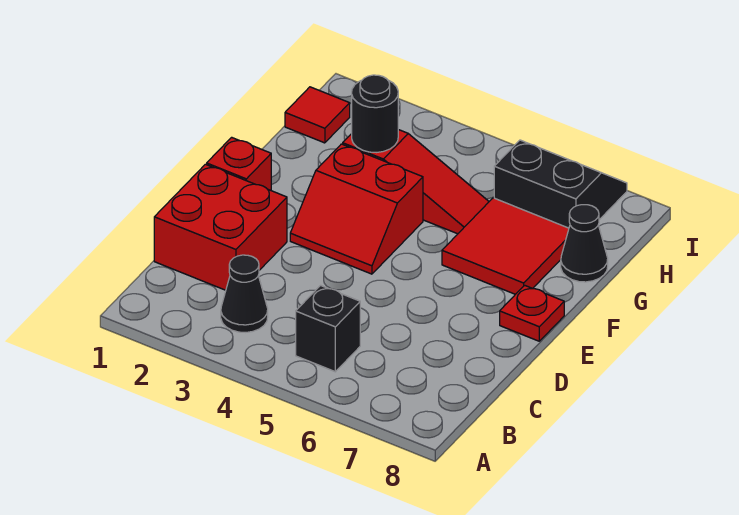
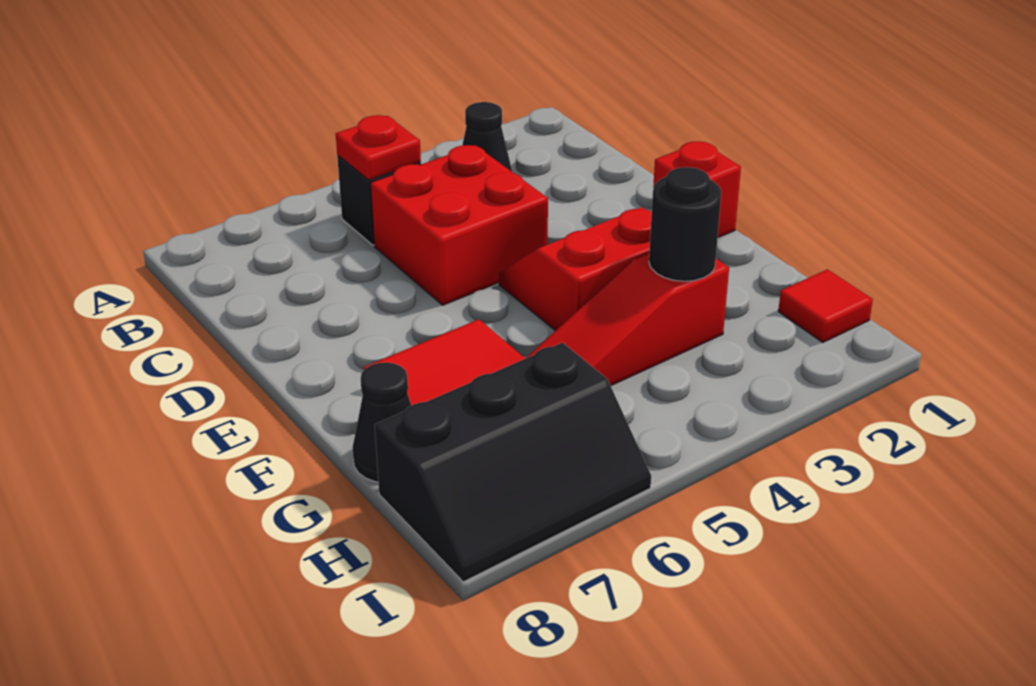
red 2x2 brick [154,164,287,290] -> red 2x2 brick moved to [371,145,548,305]
red 1x1 plate [500,285,564,341] -> red 1x1 plate moved to [336,115,421,180]
black 2x2 slope [494,140,627,228] -> black 2x3 slope [375,343,651,582]

